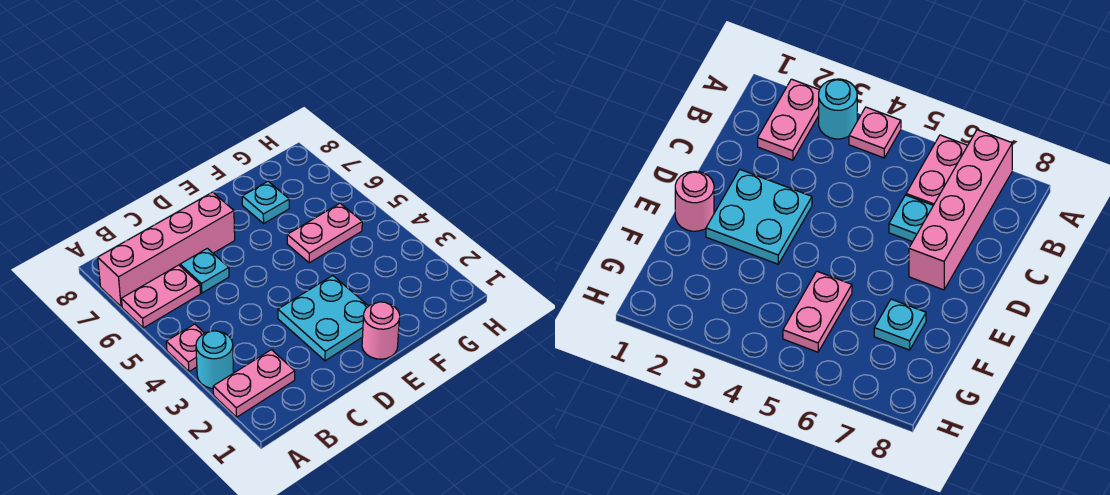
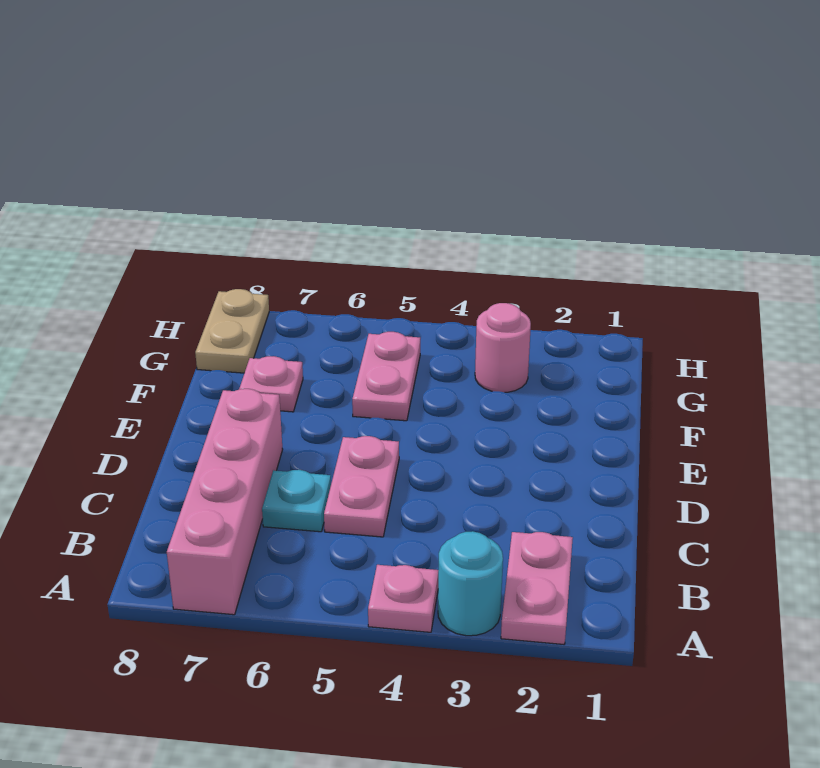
pink 1x2 plate [121,265,200,328] -> pink 1x2 plate moved to [324,436,399,537]
cyan 2x2 plate [278,276,368,361] -> none
pink 1x1 round brick [362,302,400,359] -> pink 1x1 round brick moved to [475,303,531,392]
cyan 1x1 plate [242,182,289,223] -> pink 1x1 plate [239,356,303,412]
none -> tan 1x2 plate [195,289,269,373]

